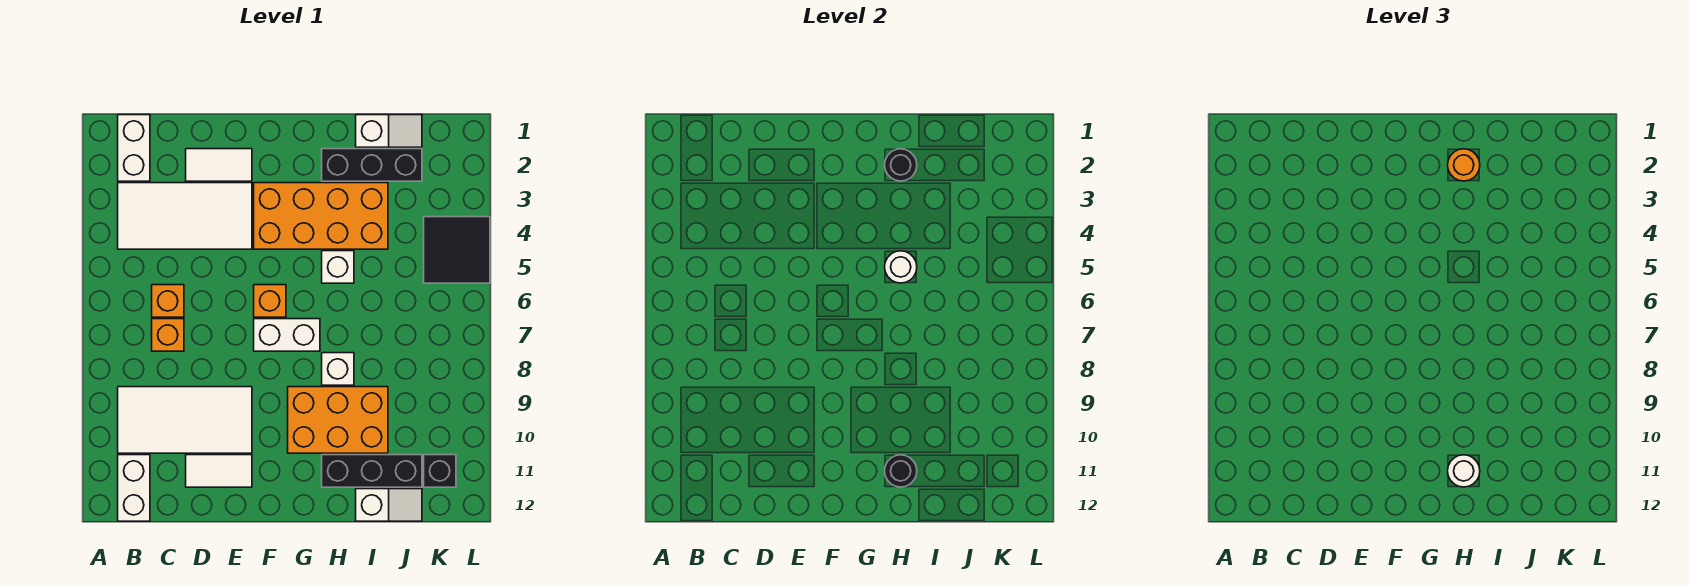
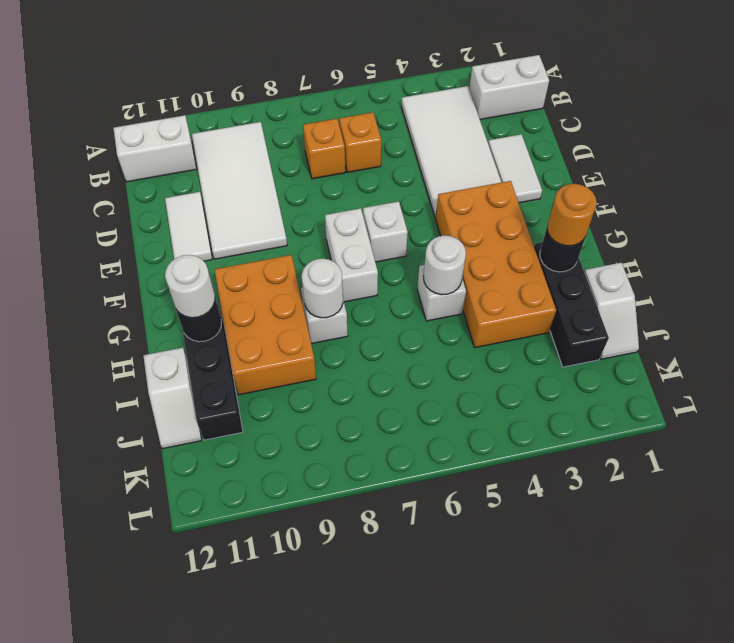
orange 1x1 brick [254,285,286,317] -> white 1x1 brick [363,201,408,262]
none -> white 1x1 round brick [302,259,343,318]
black 2x2 tile [424,217,490,283] -> none
black 1x1 brick [424,455,456,487] -> none

